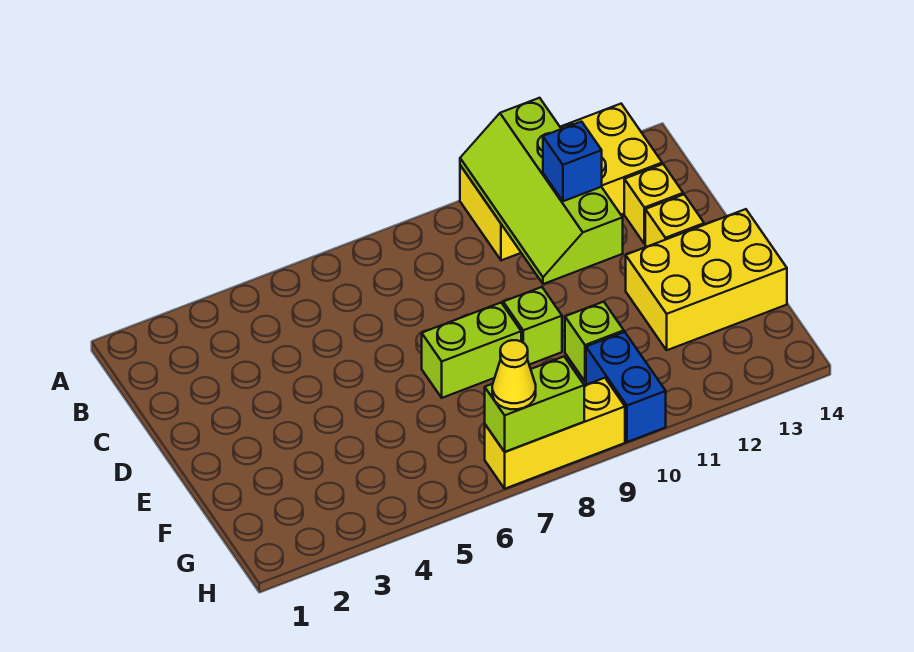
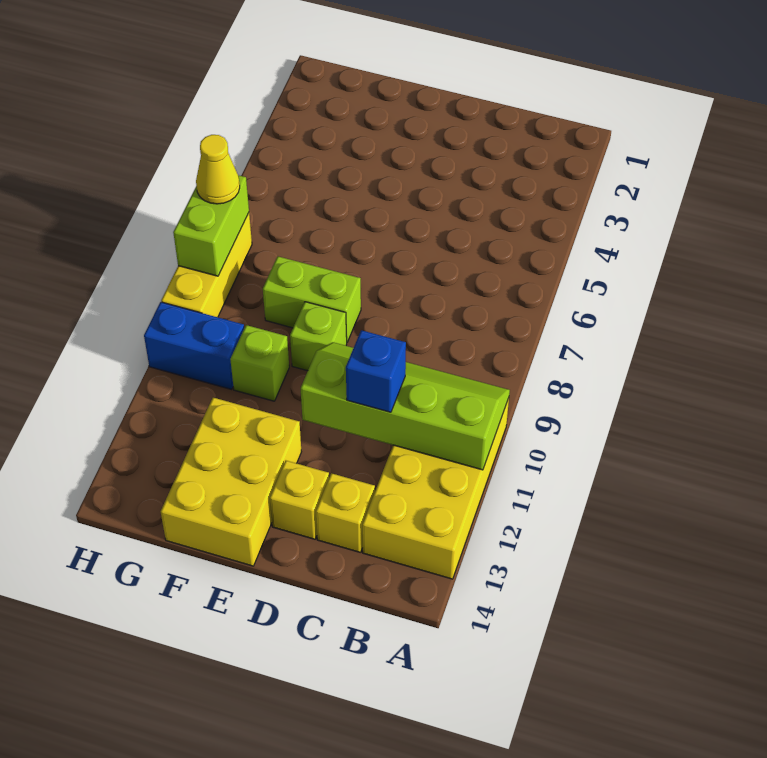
lime 1x2 brick [422,303,521,398] -> lime 1x2 brick turned to [263,256,361,342]

